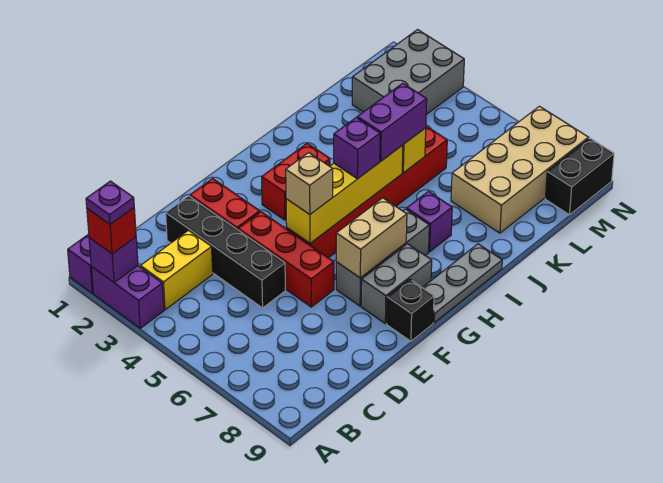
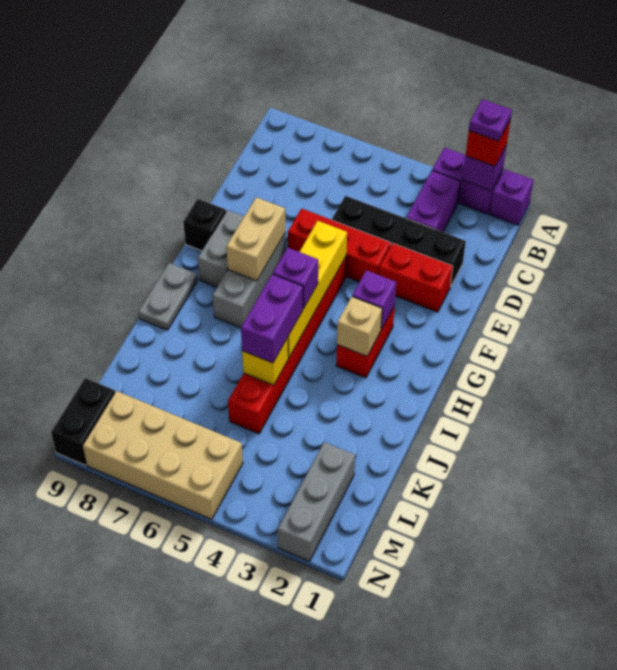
yellow 1x2 brick [140,230,213,310] -> purple 1x2 brick [406,171,460,232]
tan 1x1 brick [286,153,333,214] -> tan 1x1 brick moved to [337,297,382,356]
grey 1x3 plate [422,244,502,322] -> grey 1x2 plate [138,263,198,330]
purple 1x1 brick [406,191,452,252] -> purple 1x1 brick moved to [352,270,396,329]
tan 2x4 brick [451,106,589,233] -> tan 2x4 brick turned to [83,391,243,519]
grey 2x3 brick [352,30,464,115] -> grey 1x3 brick [278,442,355,561]

